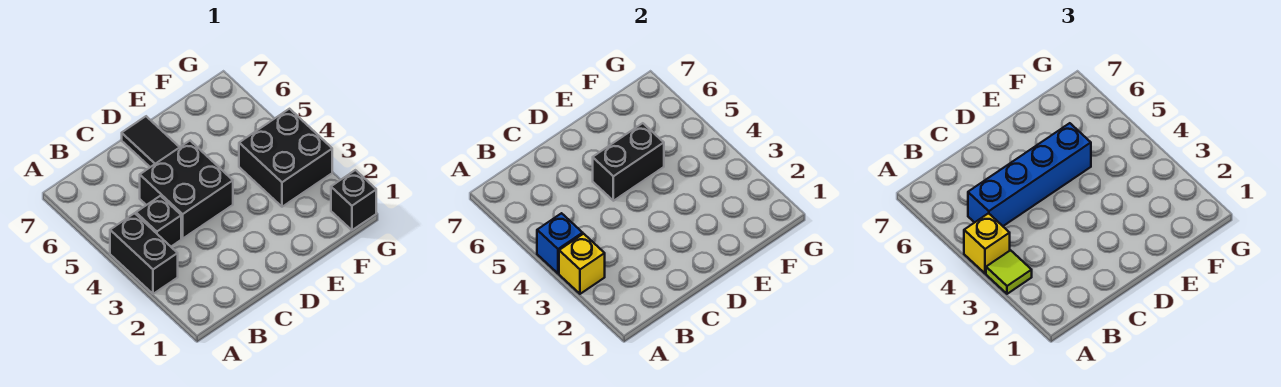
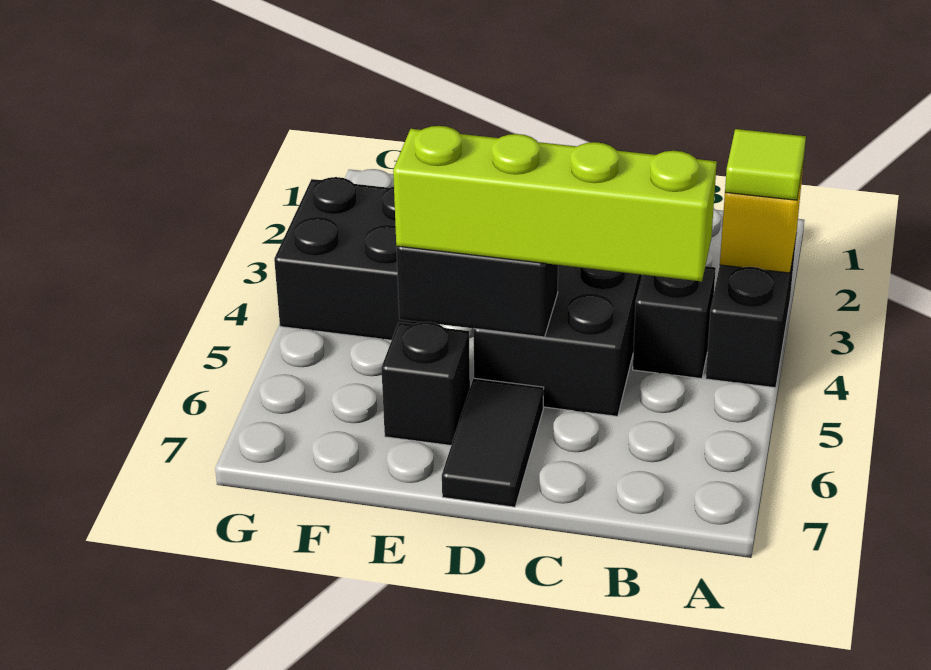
blue 1x1 brick [537,213,583,273] -> none
yellow 1x1 brick [964,213,1010,273] -> none
blue 1x4 brick [968,123,1091,226] -> lime 1x4 brick [393,126,717,282]
black 1x1 brick [331,170,376,230] -> black 1x1 brick moved to [381,322,470,445]

